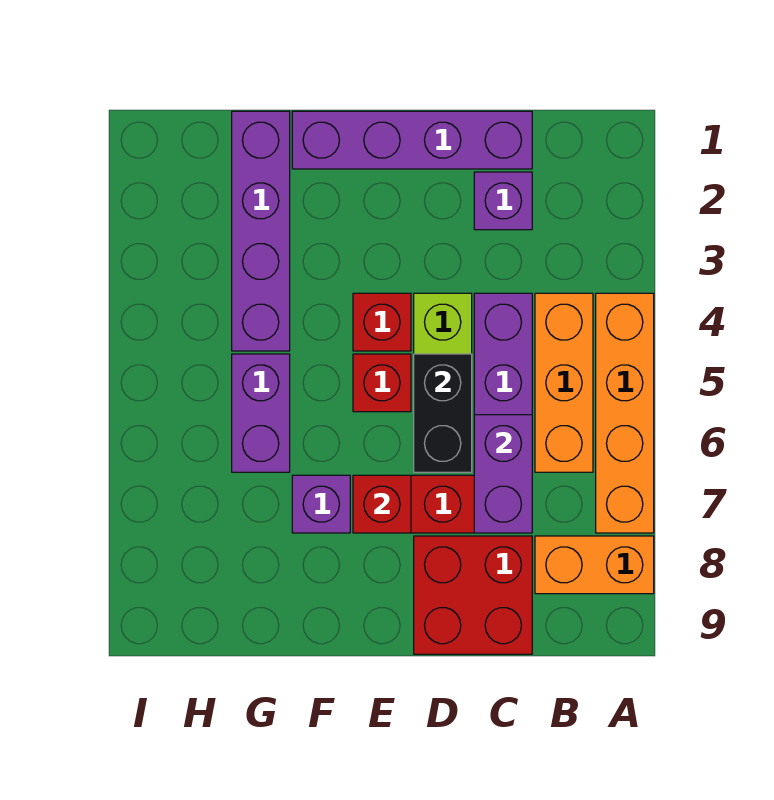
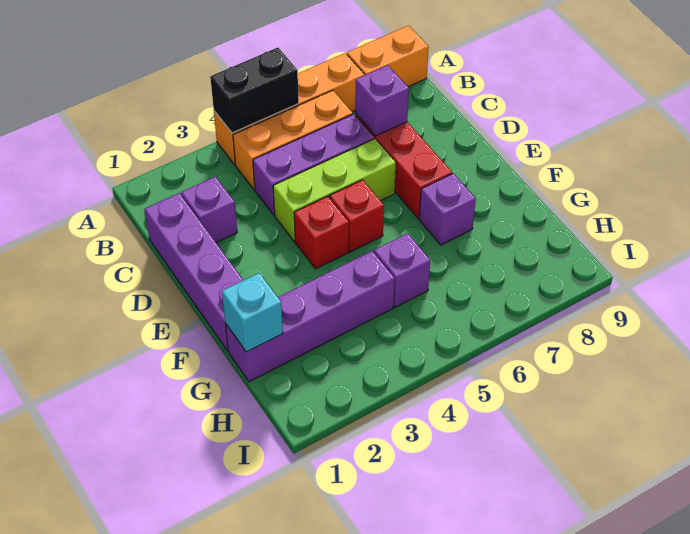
orange 1x2 brick [535,536,654,594] -> orange 1x2 brick turned to [347,25,429,87]
purple 1x2 brick [474,415,532,533] -> purple 1x1 brick [355,65,409,136]
red 2x2 brick [414,536,532,654] -> none
black 1x2 brick [414,354,472,472] -> black 1x2 brick moved to [210,48,299,133]
red 1x1 brick [353,475,411,533] -> none
none -> cyan 1x1 brick [222,273,283,352]
purple 1x2 brick [232,354,290,472] -> purple 1x1 brick [374,234,430,307]

